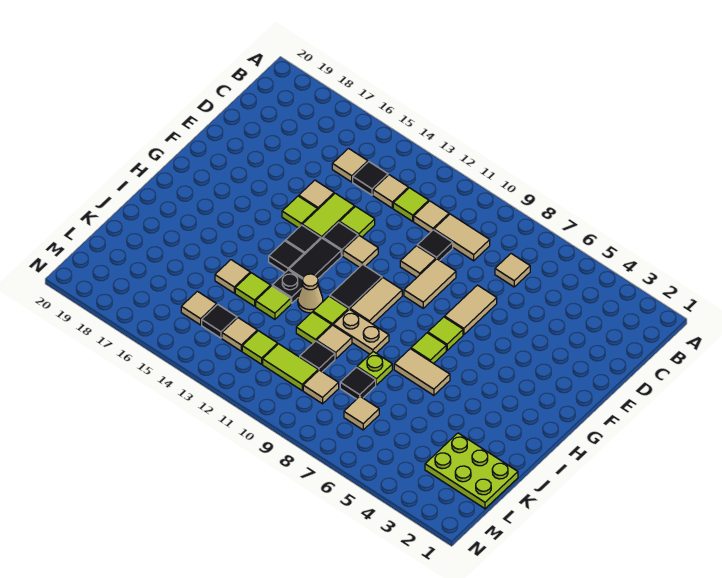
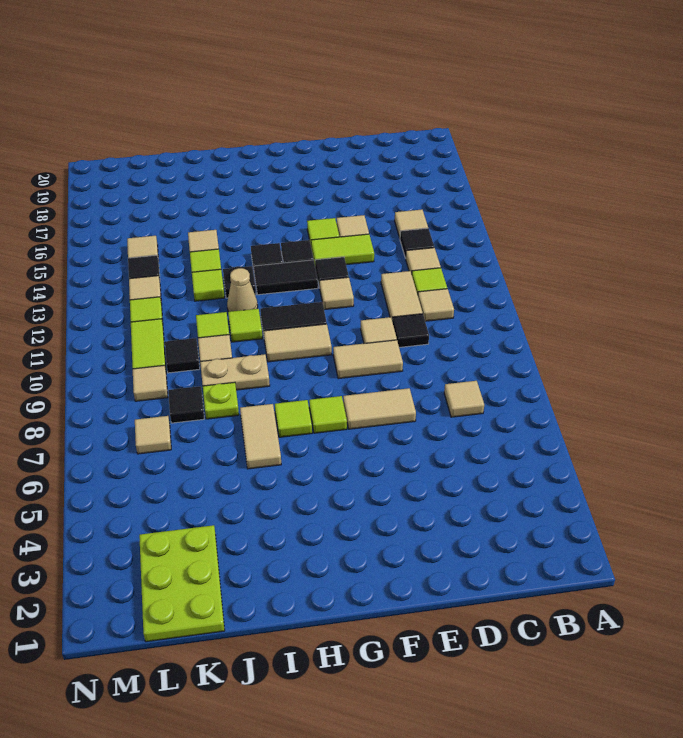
tan 1x2 tile [434,214,490,261] -> tan 1x2 tile moved to [381,271,423,321]
lime 1x1 tile [340,207,375,237] -> none
tan 1x2 plate [333,309,389,354] -> tan 1x2 plate turned to [200,354,270,390]

